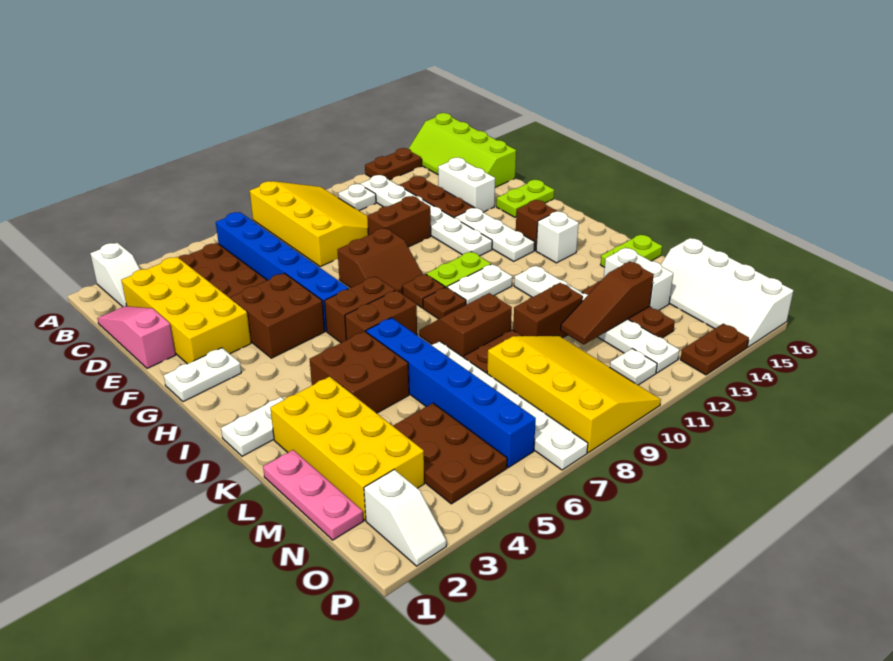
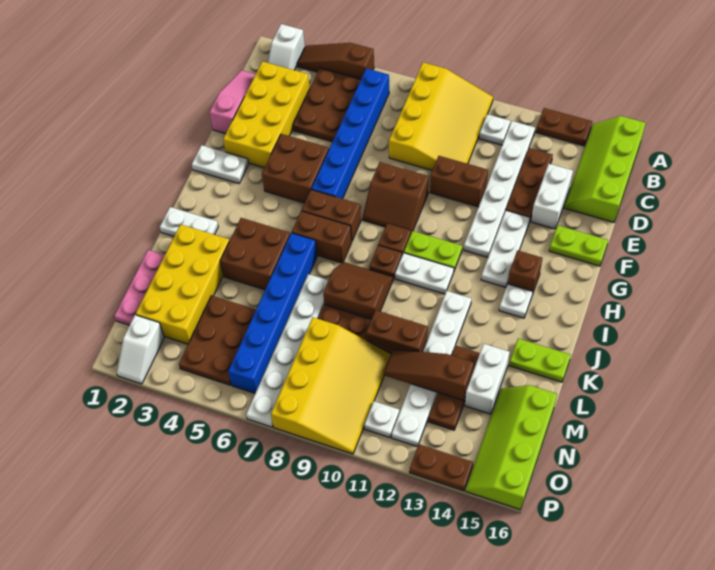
none -> brown 1x3 slope [297,43,374,79]
white 1x1 brick [536,212,579,263] -> white 1x1 plate [499,284,533,318]
white 2x4 slope [661,238,794,347] -> lime 2x4 slope [465,385,557,510]

